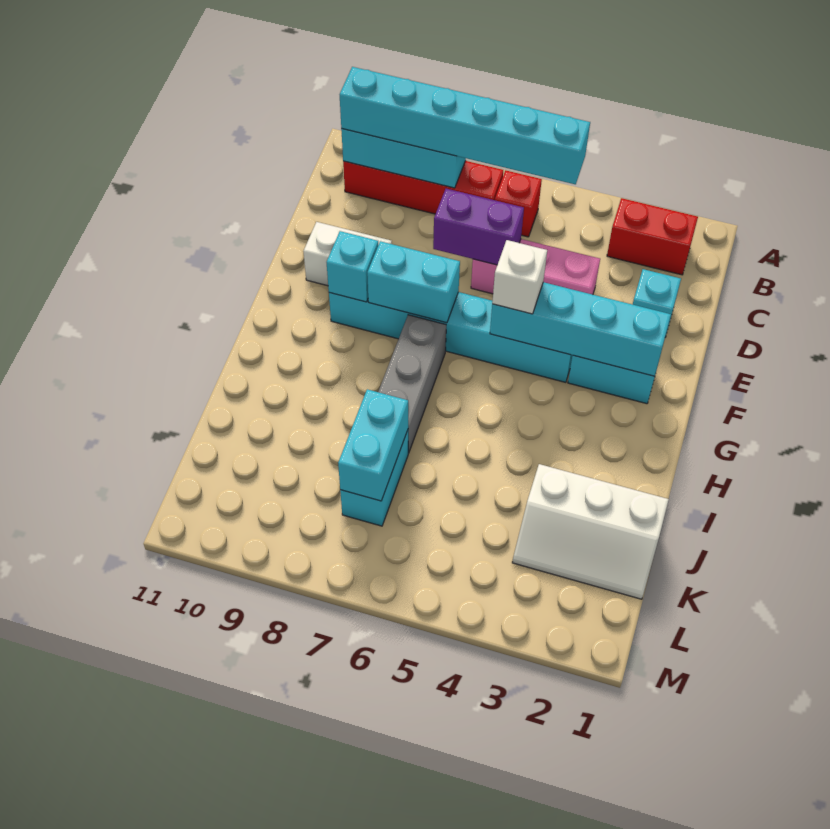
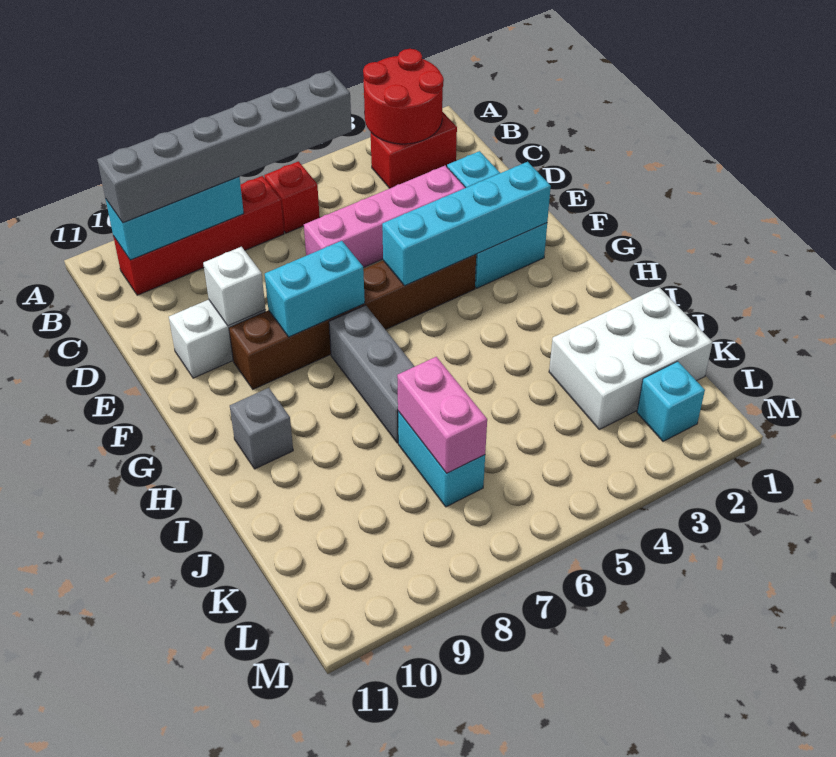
none -> red 2x2 round brick [363,49,444,144]
cyan 1x6 brick [340,67,590,184] -> grey 1x6 brick [97,70,352,223]
pink 1x3 brick [471,239,600,295] -> pink 1x4 brick [304,166,466,268]
purple 1x2 brick [433,189,524,265] -> none
cyan 1x6 brick [329,292,573,382] -> brown 1x6 brick [229,254,476,389]
white 1x1 brick [492,240,547,314] -> white 1x1 brick moved to [203,247,266,326]
cyan 1x1 brick [327,231,378,302] -> cyan 1x1 brick moved to [637,361,705,441]
none -> grey 1x1 brick [230,388,293,469]
white 2x3 slope [512,464,669,599] -> white 2x3 brick [549,287,713,429]
cyan 1x2 brick [338,389,408,501] -> pink 1x2 brick [397,357,487,473]

